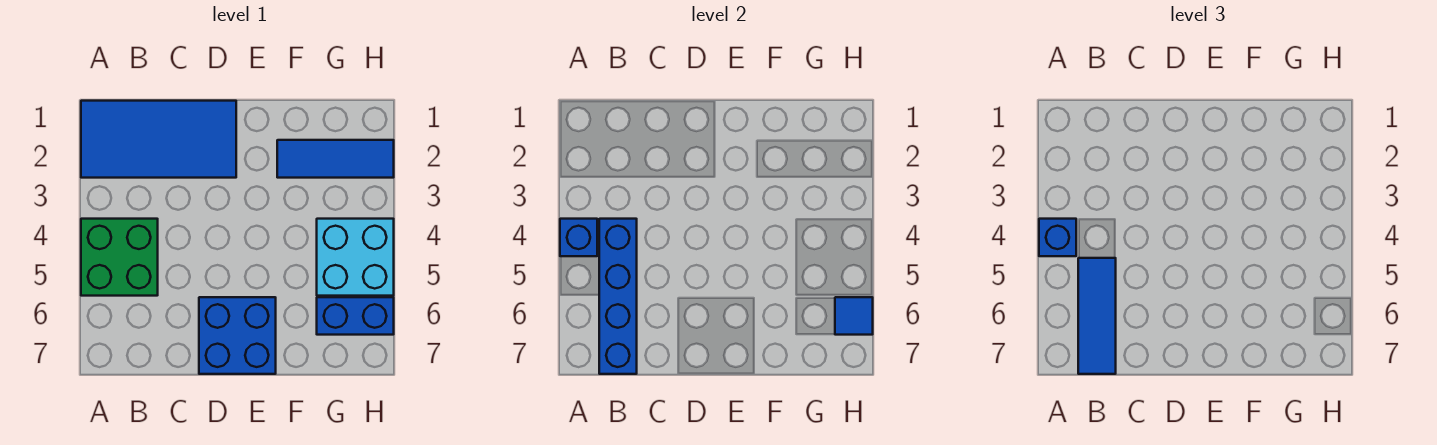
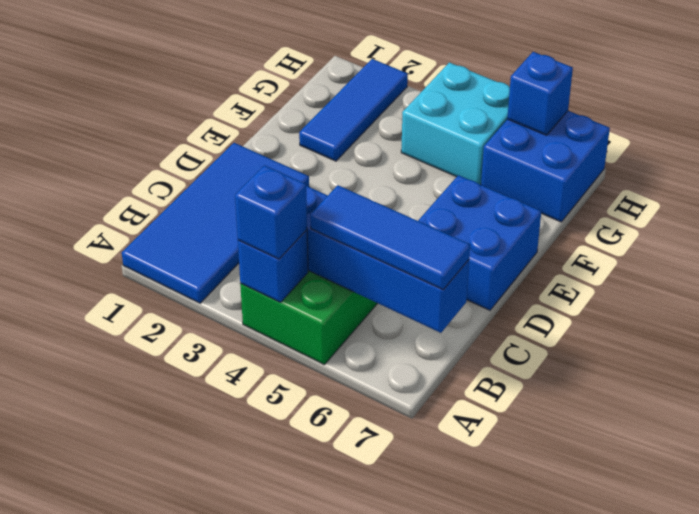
blue 1x2 brick [317,297,394,335] -> blue 2x2 brick [481,111,610,222]
blue 1x1 tile [835,297,873,335] -> blue 1x1 brick [507,52,573,135]

